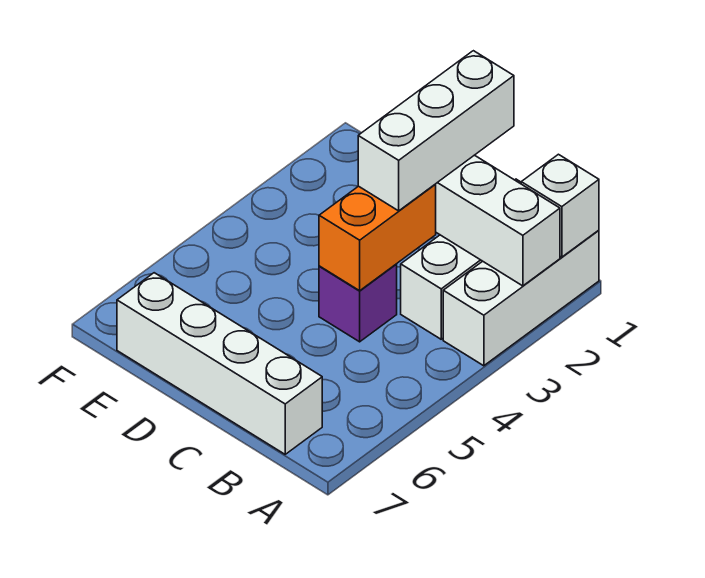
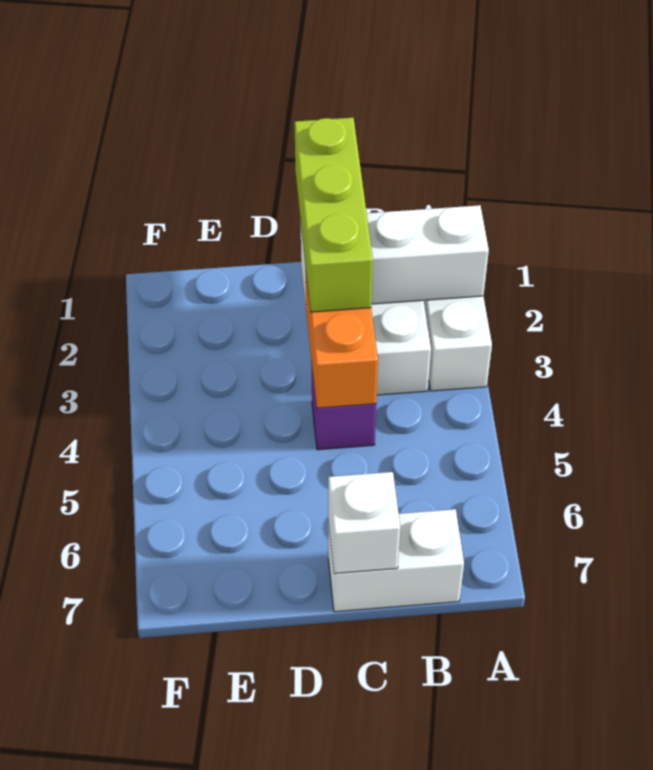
white 1x1 brick [521,154,599,257] -> white 1x1 brick moved to [328,472,400,573]
white 1x4 brick [117,273,322,454] -> white 1x2 brick [328,509,464,612]
white 1x3 brick [358,51,514,211] -> lime 1x3 brick [294,118,373,312]

